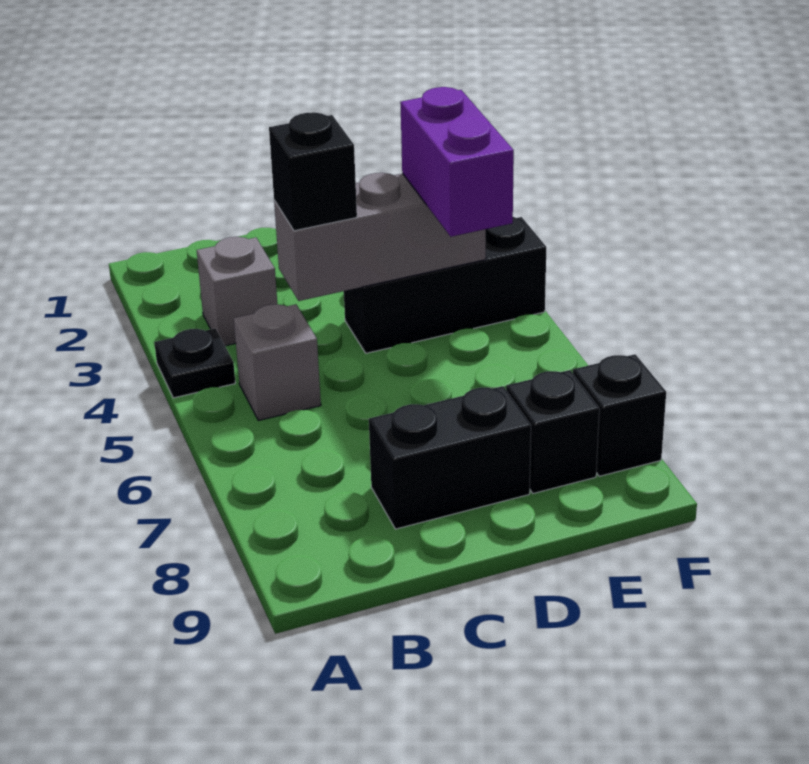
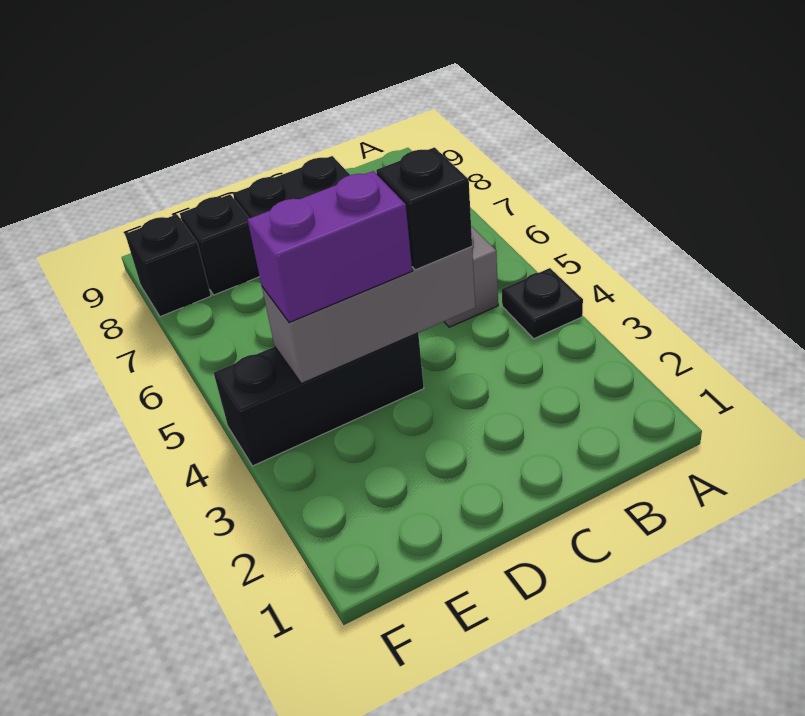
grey 1x1 brick [197,237,277,346] -> none
purple 1x2 brick [400,87,514,237] -> purple 1x2 brick turned to [247,171,412,323]

